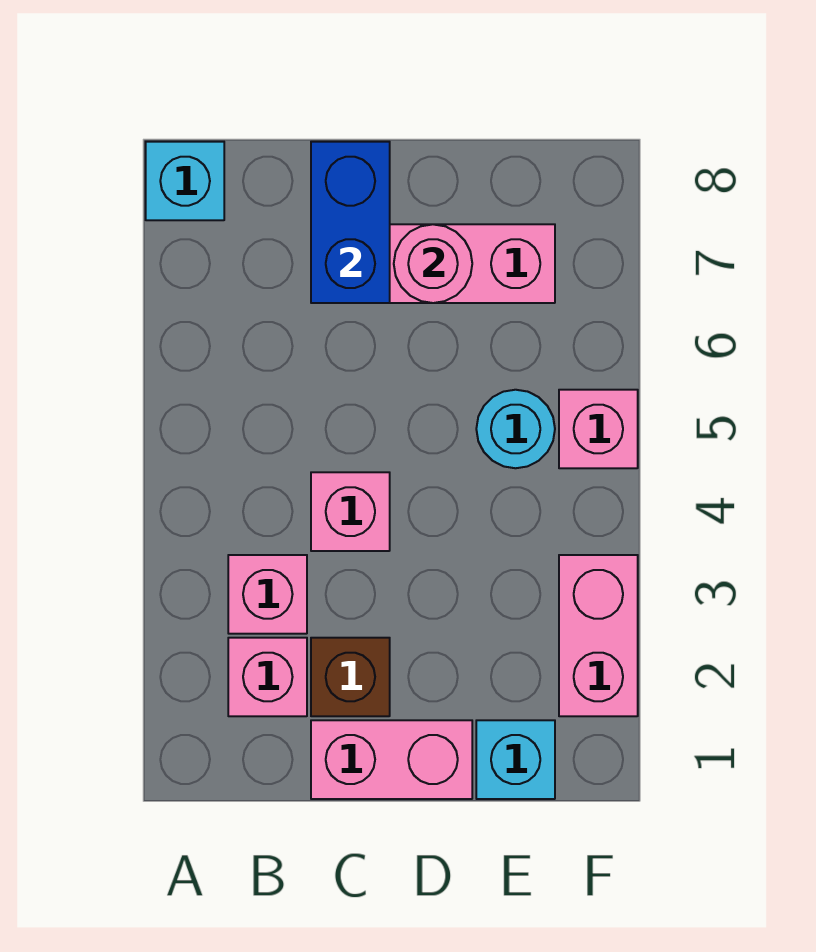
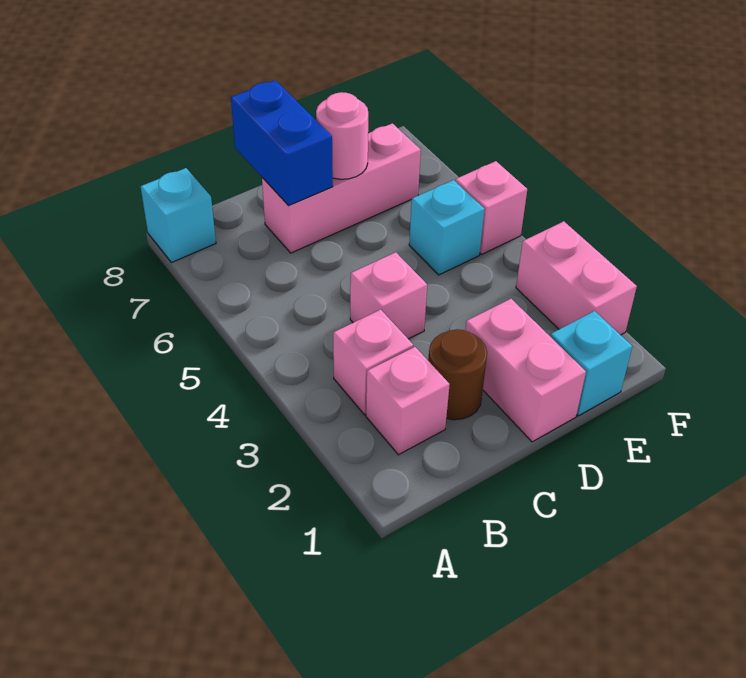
pink 1x2 brick [311,720,472,799] -> pink 1x2 brick turned to [465,299,586,442]
brown 1x1 brick [311,638,390,716] -> brown 1x1 round brick [428,329,487,420]
cyan 1x1 round brick [476,390,555,468] -> cyan 1x1 brick [409,180,485,275]

